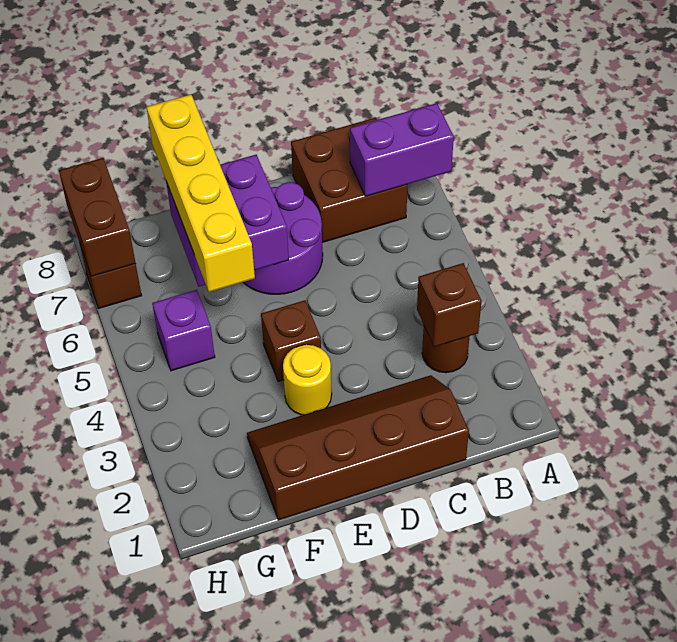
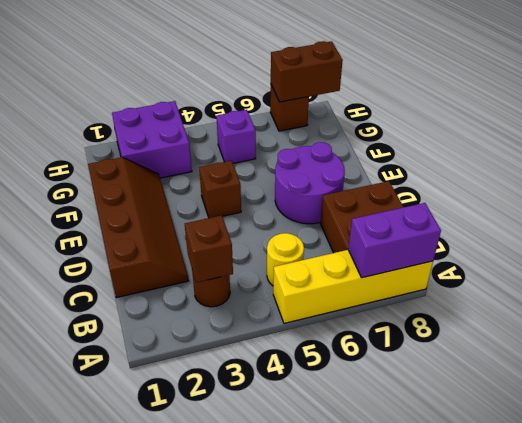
purple 1x2 brick [350,103,454,196] -> purple 1x2 brick turned to [348,203,441,278]
yellow 1x1 round brick [283,345,332,415] -> yellow 1x1 round brick moved to [267,233,304,285]
purple 2x2 brick [166,155,289,287] -> purple 2x2 brick moved to [112,101,192,178]
yellow 1x4 brick [147,95,255,292] -> yellow 1x4 brick moved to [273,250,433,323]

